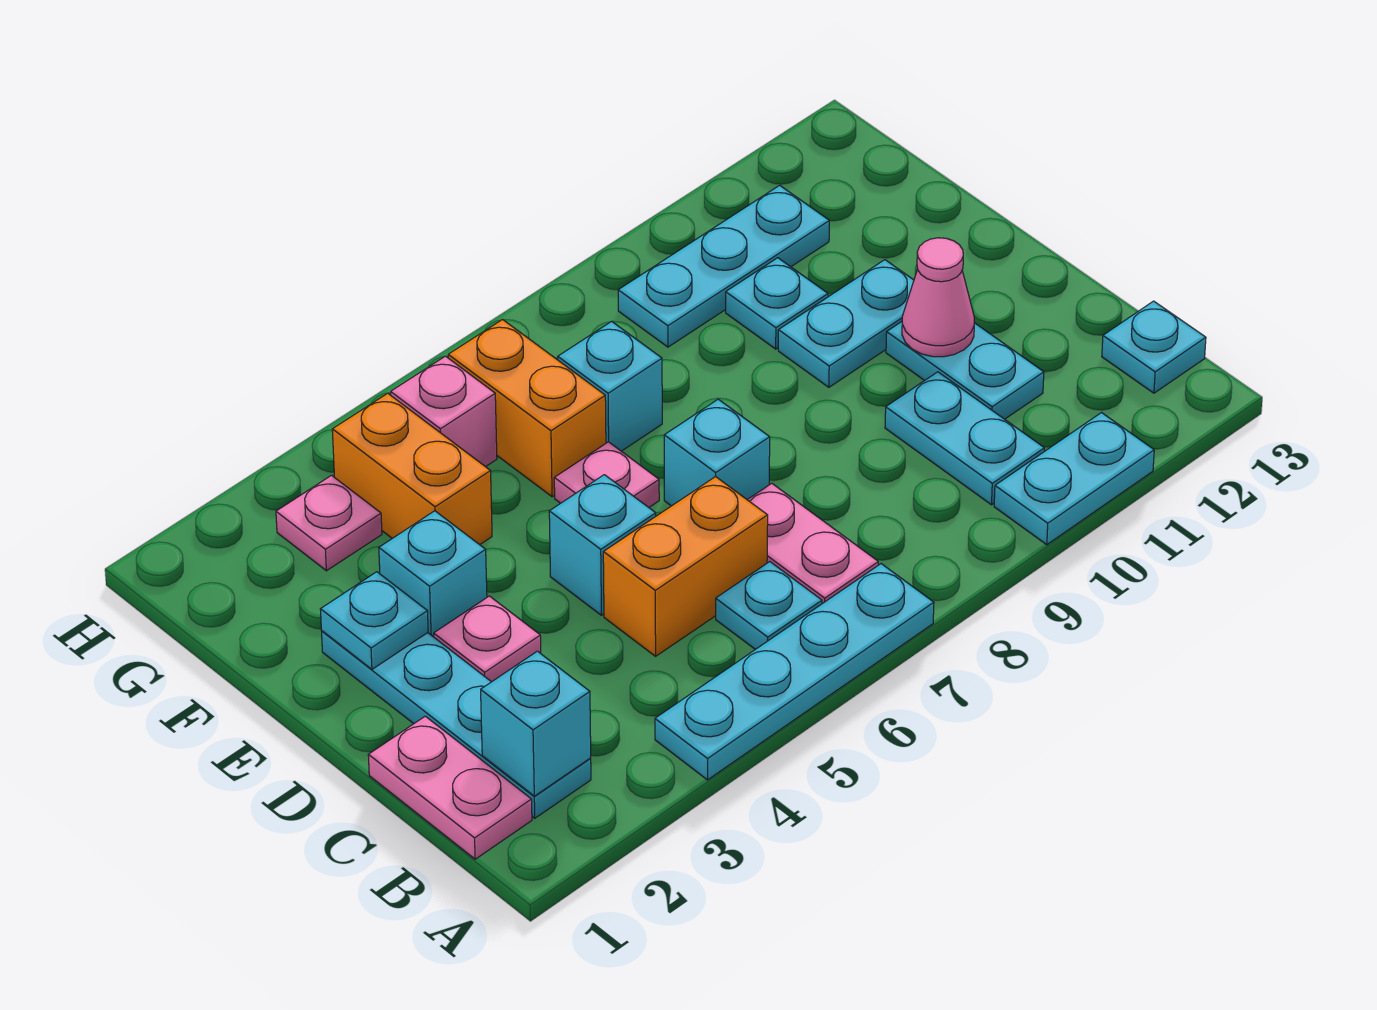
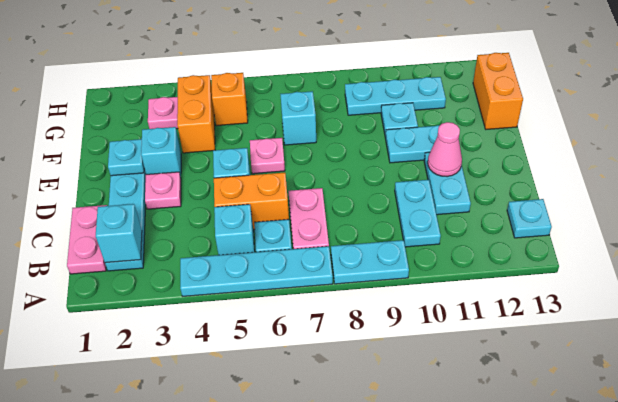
cyan 1x2 plate [994,413,1154,545] -> cyan 1x2 plate moved to [331,240,409,284]
cyan 1x1 brick [664,399,770,506] -> cyan 1x1 brick moved to [214,204,255,255]
orange 1x2 brick [448,320,606,497] -> orange 1x2 brick moved to [473,53,523,129]
pink 1x1 brick [391,356,497,467] -> orange 1x1 brick [211,73,248,126]

